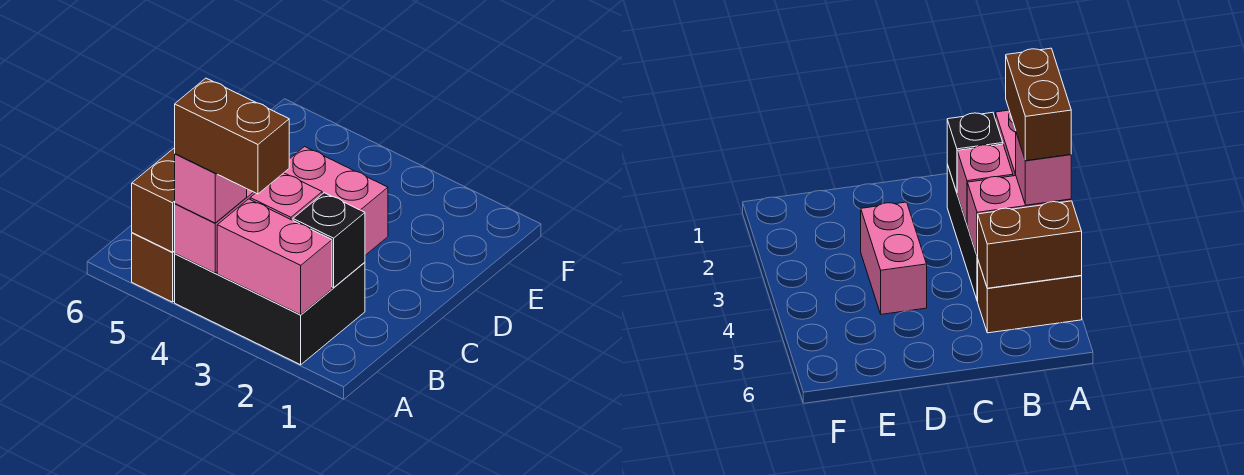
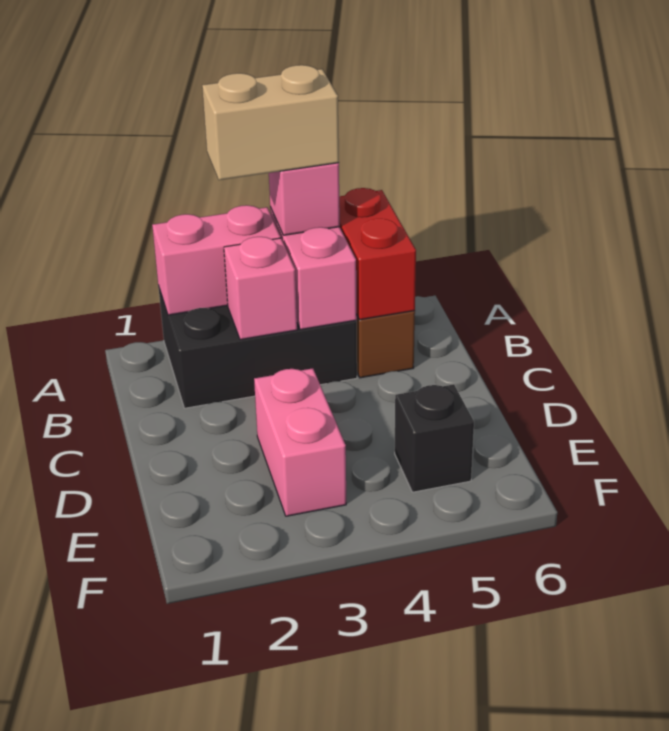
brown 1x2 brick [175,78,289,194] -> tan 1x2 brick [202,65,339,180]
brown 1x2 brick [132,148,175,252] -> red 1x2 brick [339,188,416,320]
black 1x1 brick [293,193,365,288] -> black 1x1 brick moved to [395,384,474,492]
pink 1x2 brick [284,147,388,255] -> pink 1x2 brick turned to [254,368,346,516]

